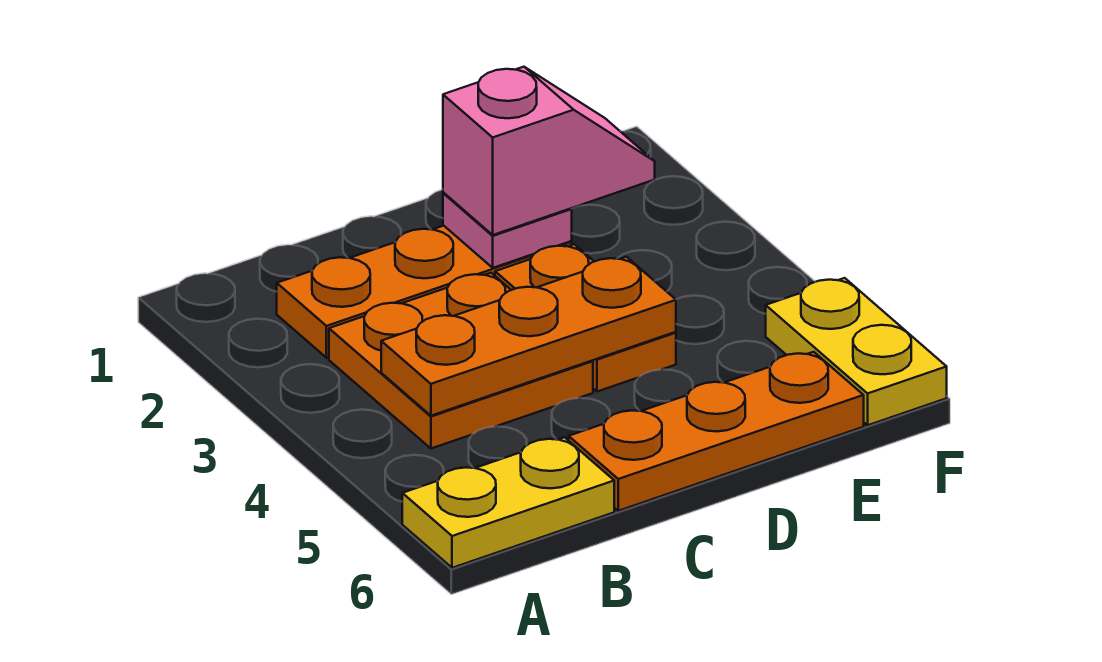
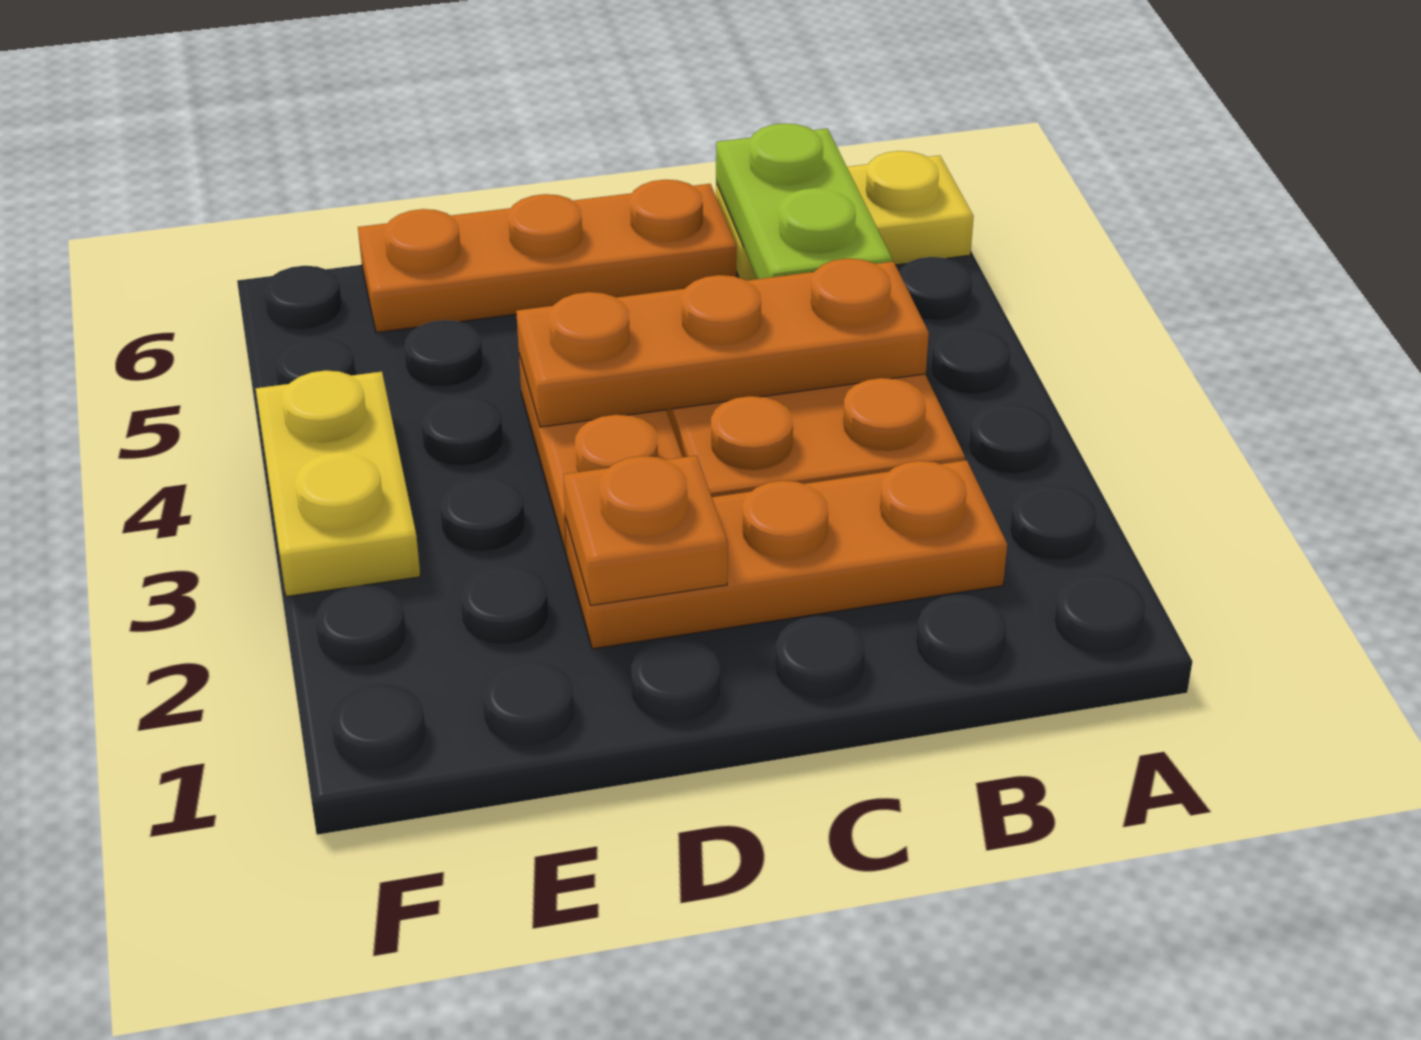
none -> lime 1x2 plate [716,123,892,279]
pink 1x1 plate [443,193,572,268] -> orange 1x1 plate [563,455,728,606]
pink 1x2 slope [443,67,655,235] -> none
yellow 1x2 plate [766,278,947,425] -> yellow 1x2 plate moved to [256,370,421,597]

